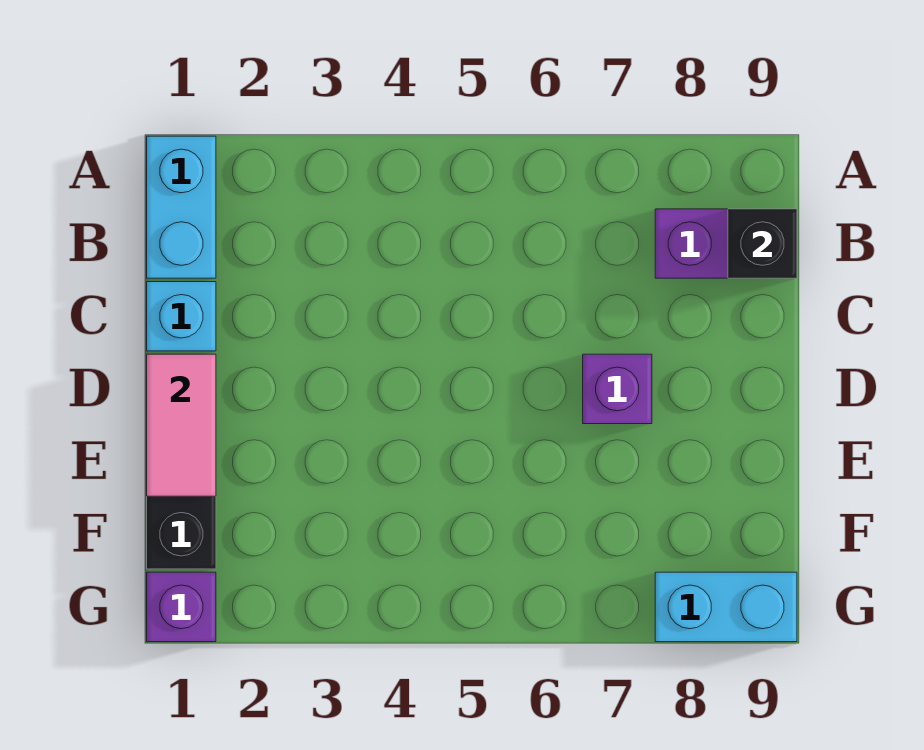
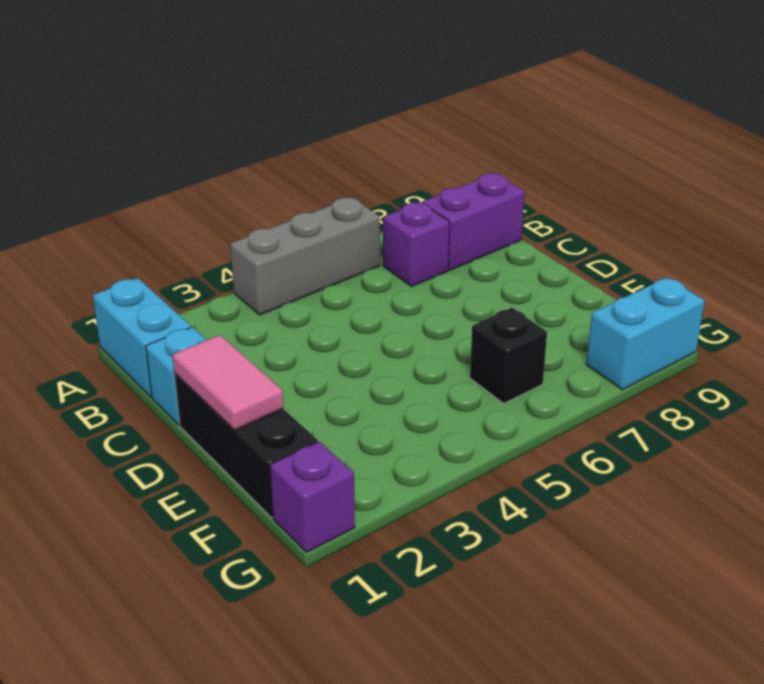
none -> grey 1x3 brick [230,198,380,315]
black 1x1 brick [728,209,797,278] -> black 1x1 brick moved to [470,308,547,403]
purple 1x1 brick [583,354,652,424] -> purple 1x1 brick moved to [383,202,450,287]

